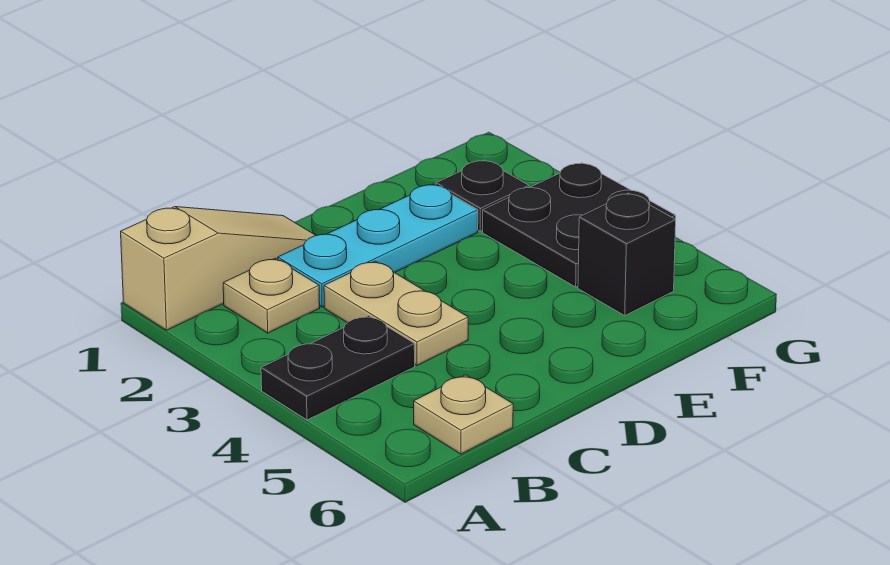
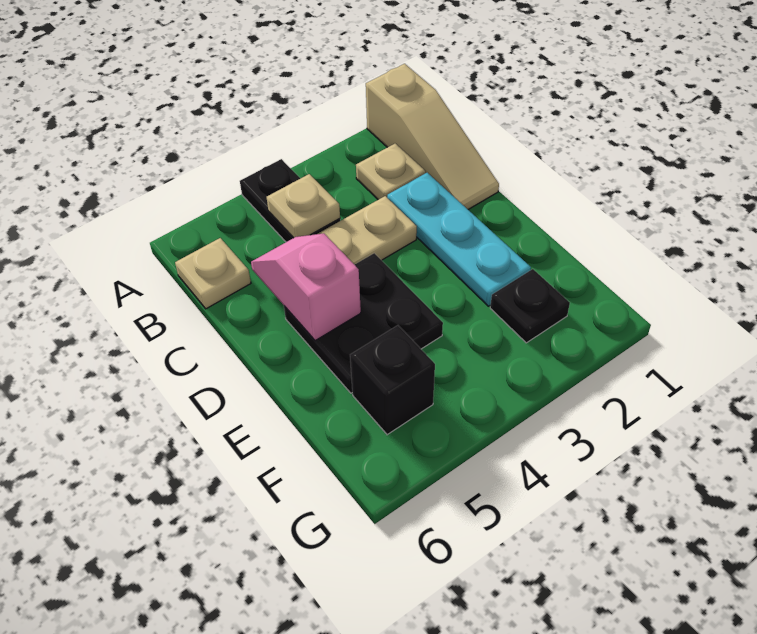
none -> tan 1x1 plate [267,174,340,238]
none -> pink 1x2 slope [251,233,361,341]
black 2x2 plate [483,163,676,287] -> black 2x2 plate moved to [284,253,443,393]

